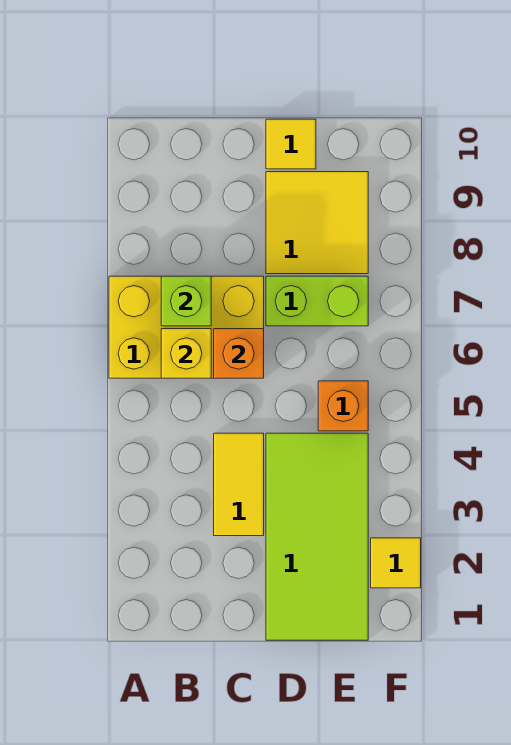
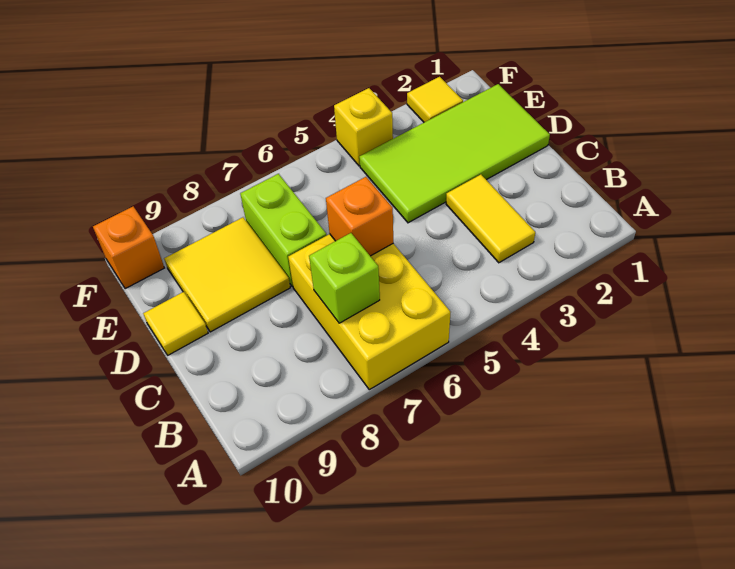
yellow 1x1 brick [161,329,211,378] -> yellow 1x1 brick moved to [334,88,393,166]
yellow 1x2 tile [214,433,264,536] -> yellow 1x2 tile turned to [446,175,535,263]
orange 1x1 brick [318,381,368,431] -> orange 1x1 brick moved to [93,206,164,289]

